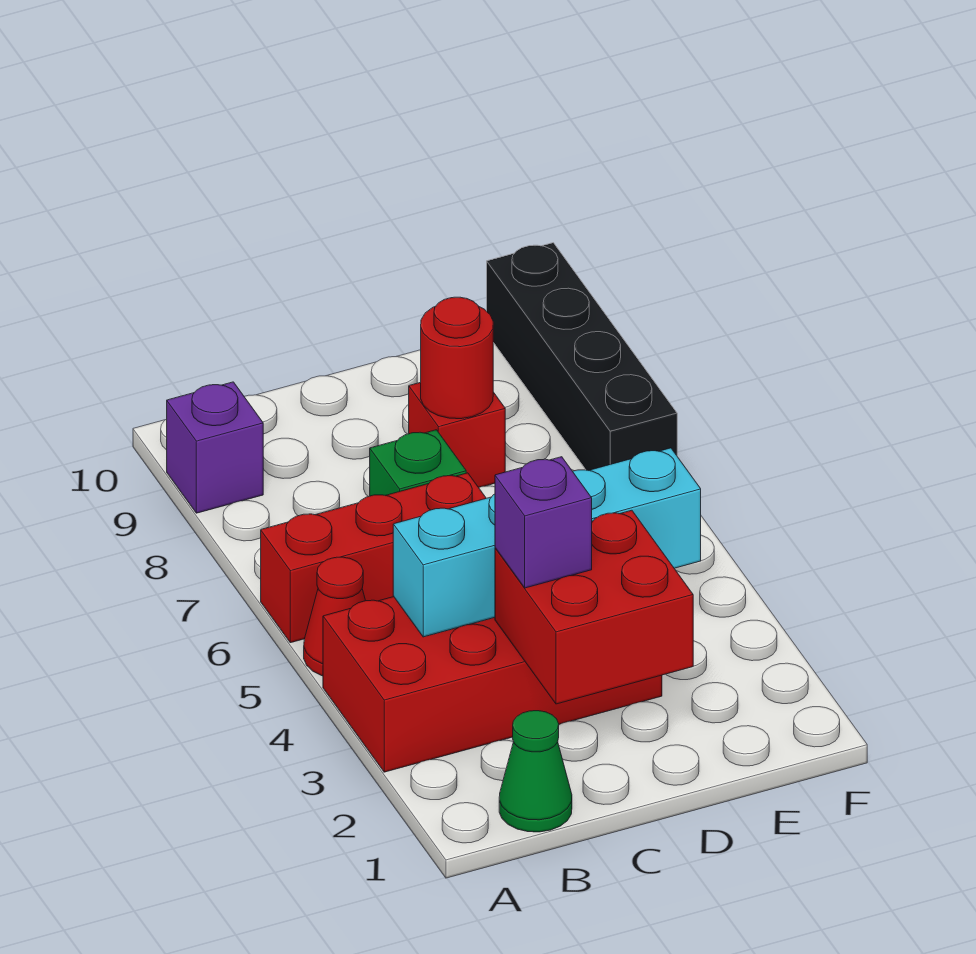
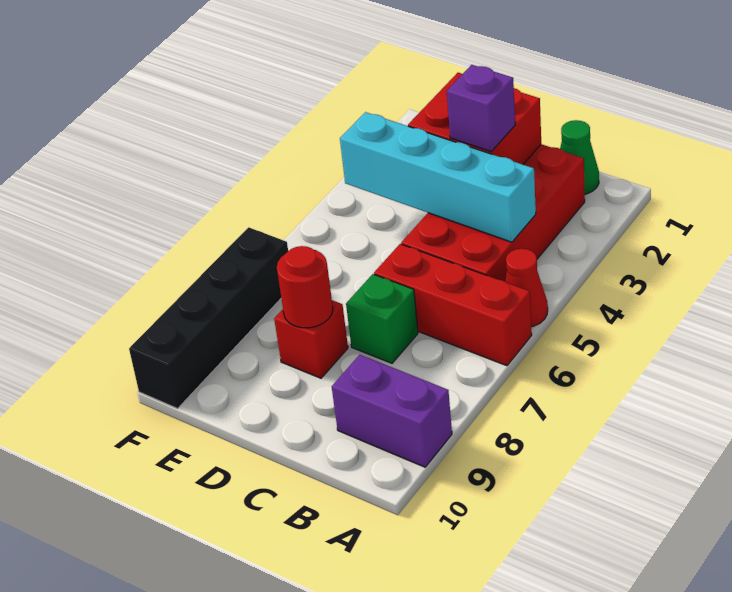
red 2x4 brick [323,597,662,772] -> red 2x4 brick turned to [401,144,585,281]
purple 1x1 brick [167,382,263,513] -> purple 1x2 brick [332,355,452,467]

